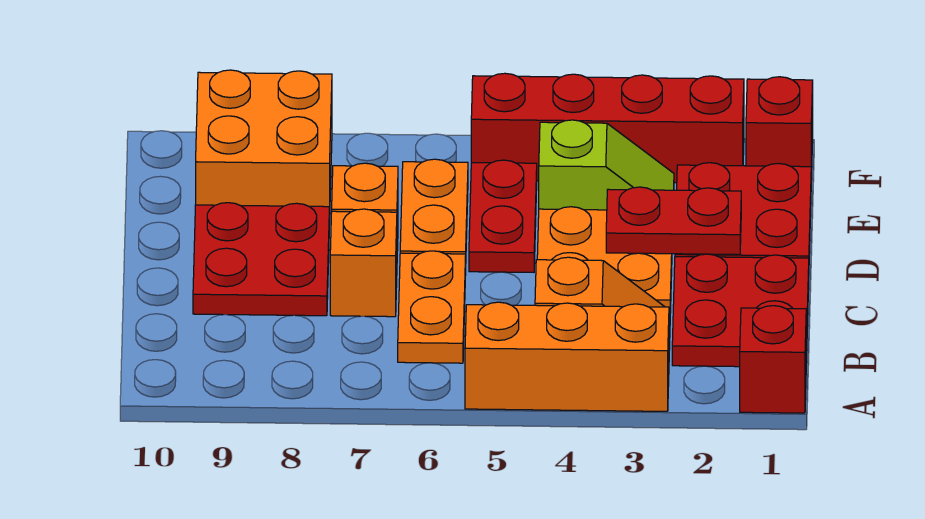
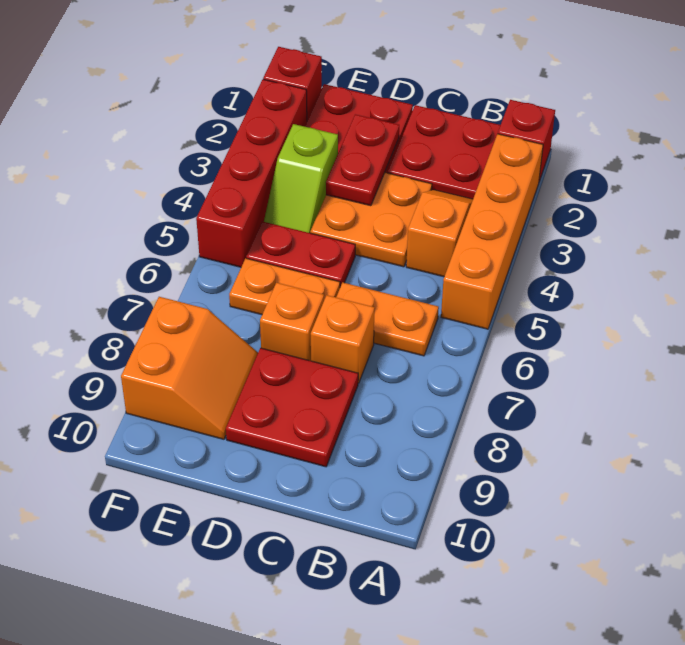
orange 1x3 brick [465,302,669,411] -> orange 1x4 brick [441,134,543,329]
lime 1x2 slope [539,120,674,210] -> lime 1x2 slope turned to [264,124,338,233]
orange 2x2 brick [196,70,332,224] -> orange 2x2 slope [121,297,258,439]

